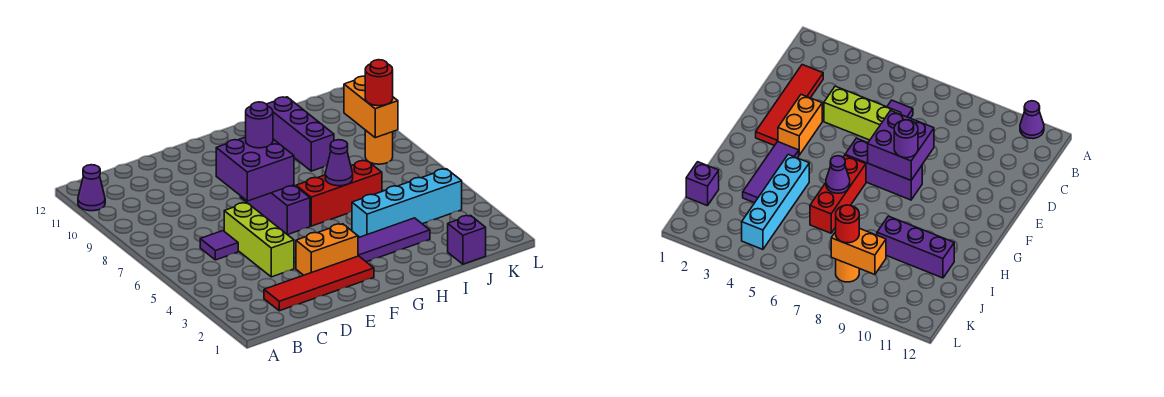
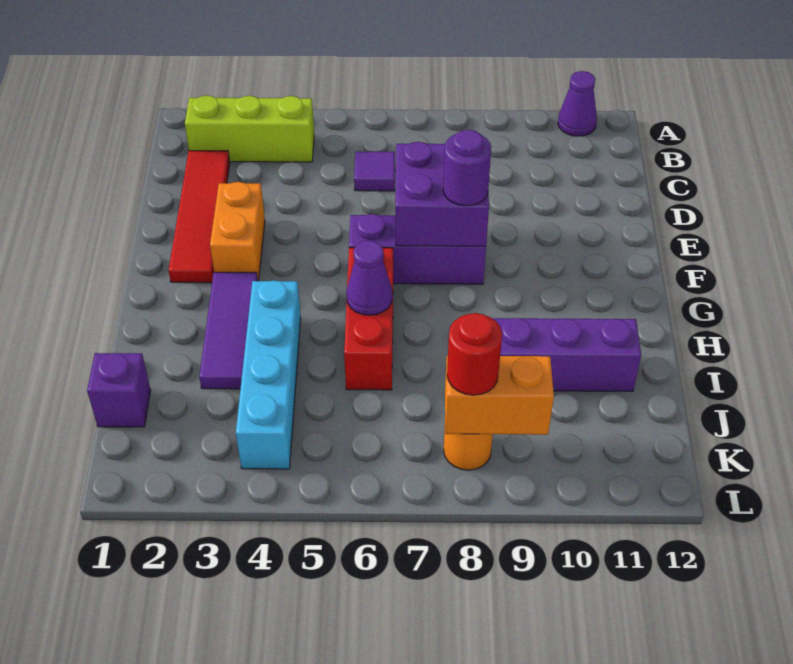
lime 1x3 brick [224,203,294,277] -> lime 1x3 brick moved to [185,95,314,162]

